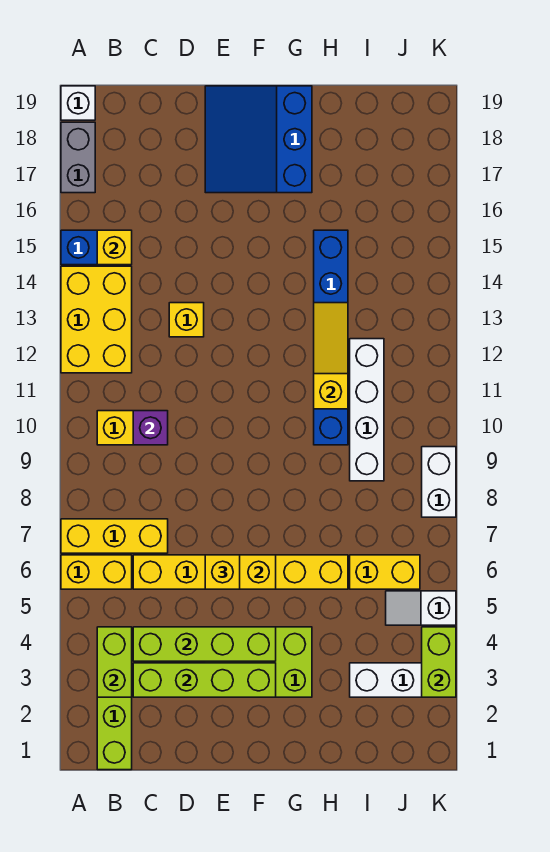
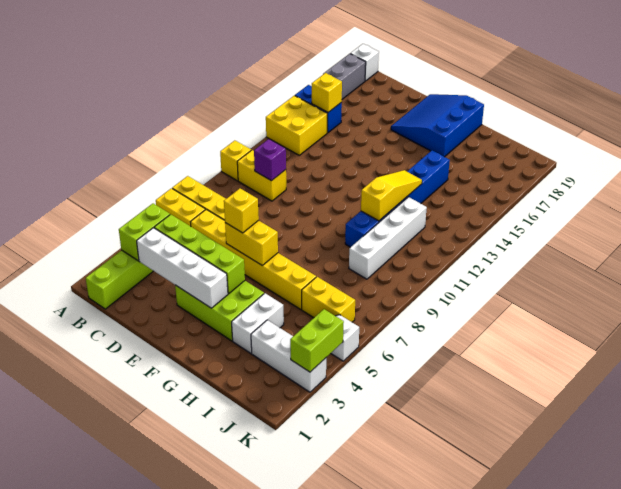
yellow 2x3 brick [61,266,132,373] -> yellow 2x2 brick [266,96,327,155]
lime 1x4 brick [133,663,276,697] -> white 1x4 brick [137,228,228,308]
yellow 1x1 brick [169,303,204,337] -> yellow 1x1 brick moved to [220,140,251,181]
white 1x2 brick [422,447,456,517] -> white 1x2 brick moved to [232,293,284,353]

